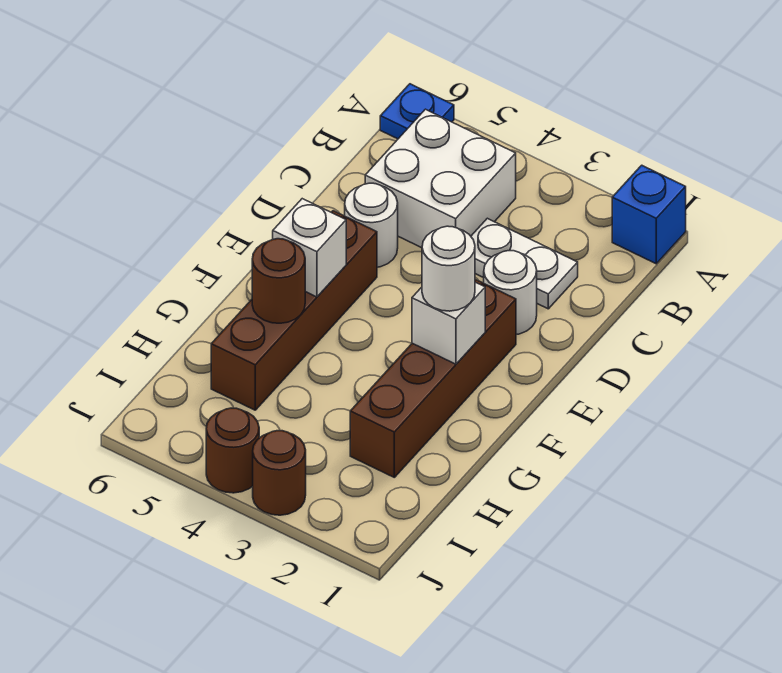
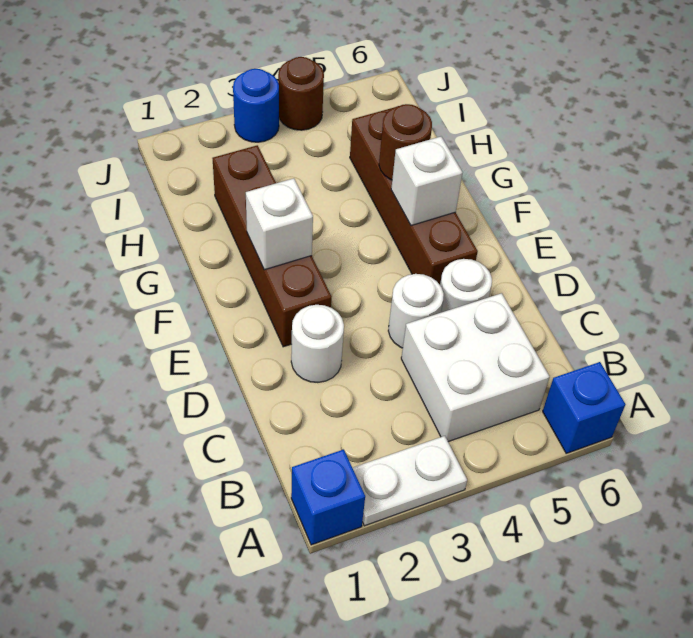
blue 1x1 plate [380,84,454,139] -> blue 1x1 brick [543,362,625,453]
white 1x2 plate [471,218,578,309] -> white 1x2 plate moved to [353,436,467,526]
white 1x1 round brick [422,226,475,311] -> white 1x1 round brick moved to [388,274,444,348]
brown 1x1 round brick [253,431,306,515] -> blue 1x1 round brick [233,69,279,142]

